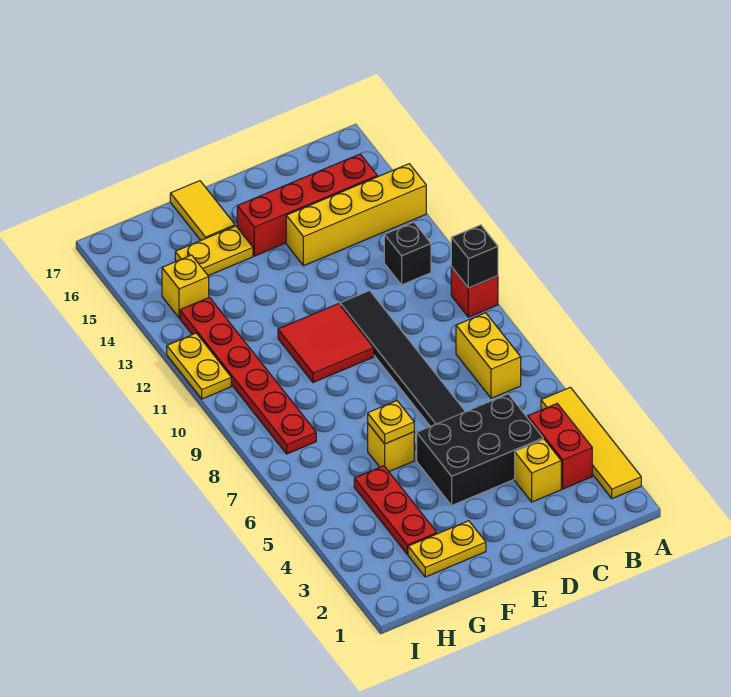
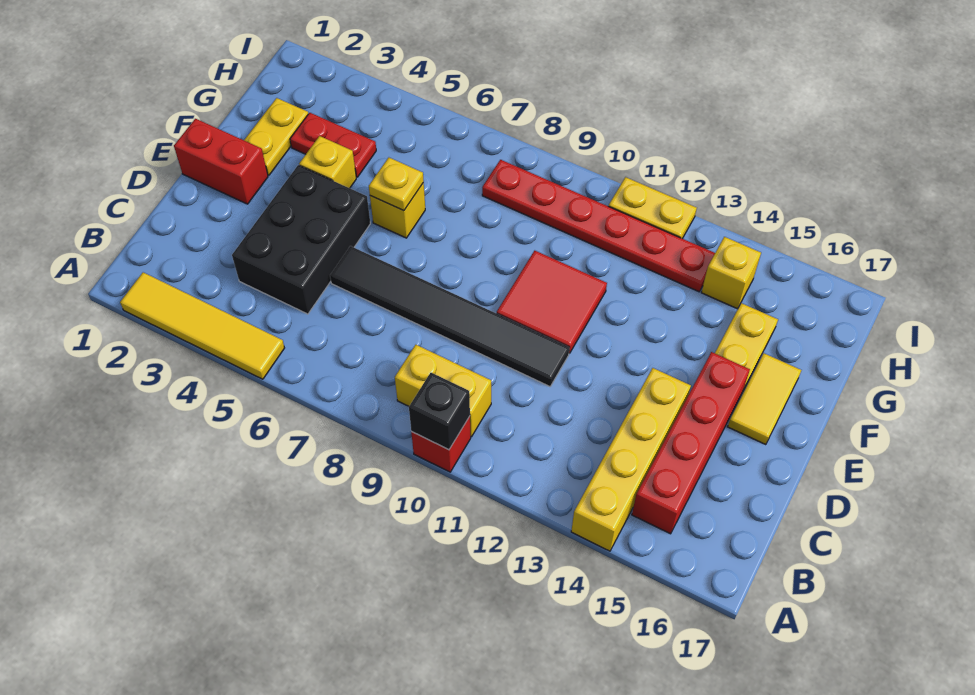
red 1x2 brick [528,404,592,489] -> red 1x2 brick moved to [174,119,268,204]
yellow 1x2 brick [456,313,521,398] -> yellow 1x2 brick moved to [395,345,491,437]
black 1x1 brick [384,222,431,285] -> none
yellow 1x1 brick [515,439,561,502] -> yellow 1x1 brick moved to [299,136,356,188]
yellow 1x2 tile [170,181,235,240] -> yellow 1x2 tile turned to [728,353,801,445]
red 1x3 plate [354,466,437,554] -> red 1x2 plate [290,113,376,177]

